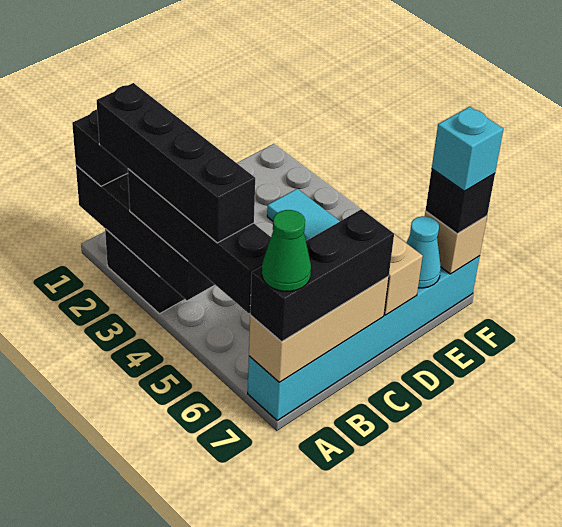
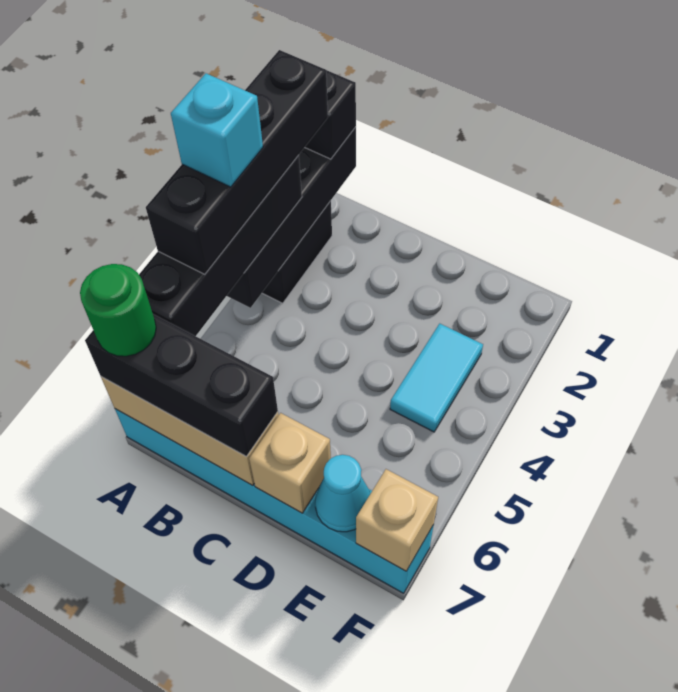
green 1x1 cone [262,210,311,292] -> green 1x1 round brick [80,264,156,356]
black 1x1 brick [425,169,495,234] -> none
cyan 1x1 brick [432,107,503,191] -> cyan 1x1 brick moved to [171,73,263,187]

